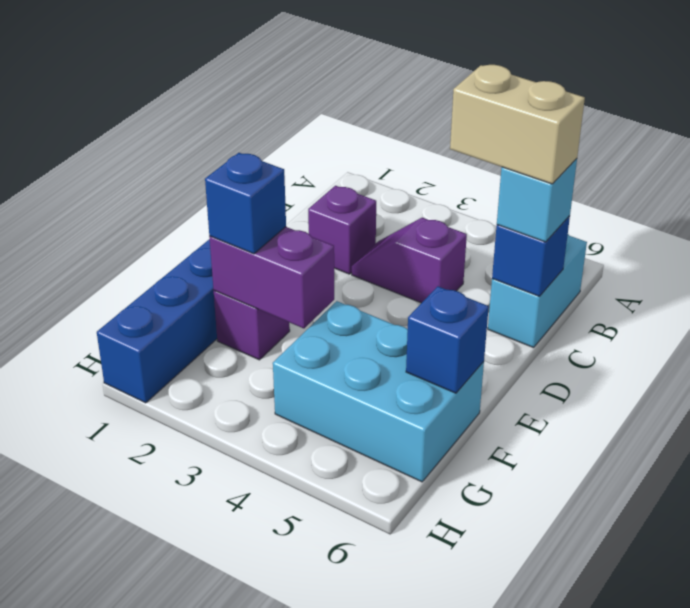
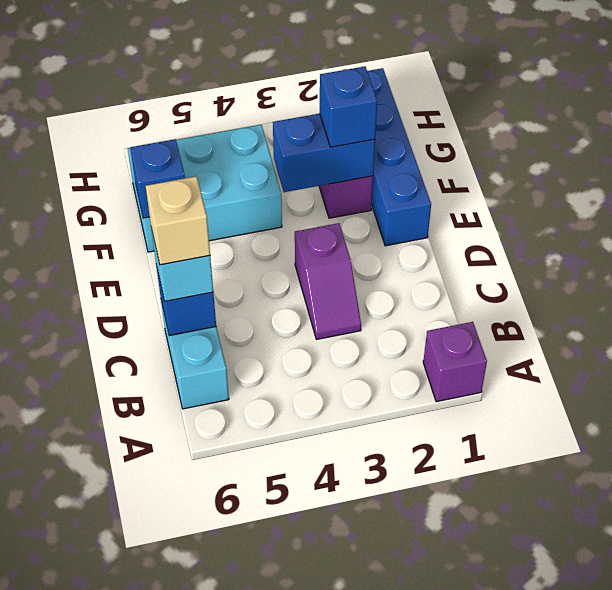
purple 1x1 brick [308,186,376,274] -> purple 1x1 brick moved to [423,322,487,402]
purple 1x2 slope [352,218,467,303] -> purple 1x2 slope turned to [295,223,361,339]
tan 1x2 brick [450,65,585,184] -> tan 1x1 brick [146,176,210,265]
purple 1x2 brick [209,227,334,328] -> blue 1x2 brick [273,114,375,192]

